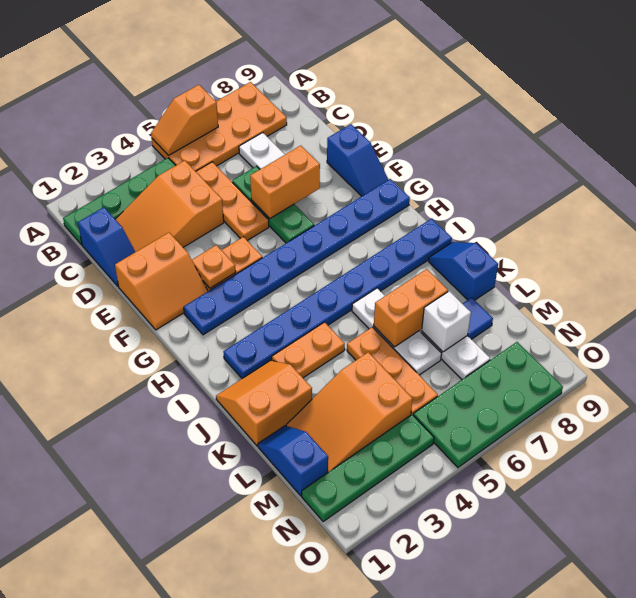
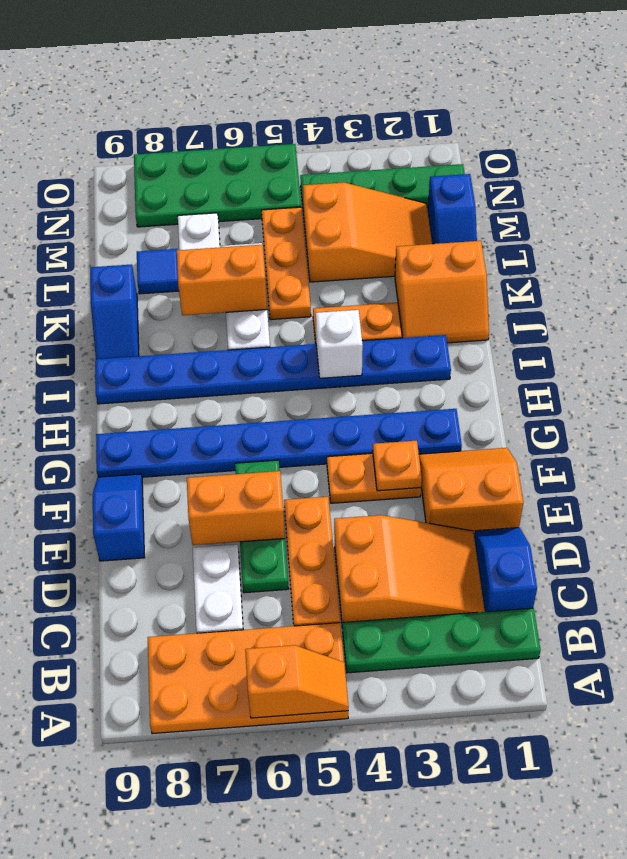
white 1x1 brick [422,291,471,352] -> white 1x1 brick moved to [316,310,363,378]

